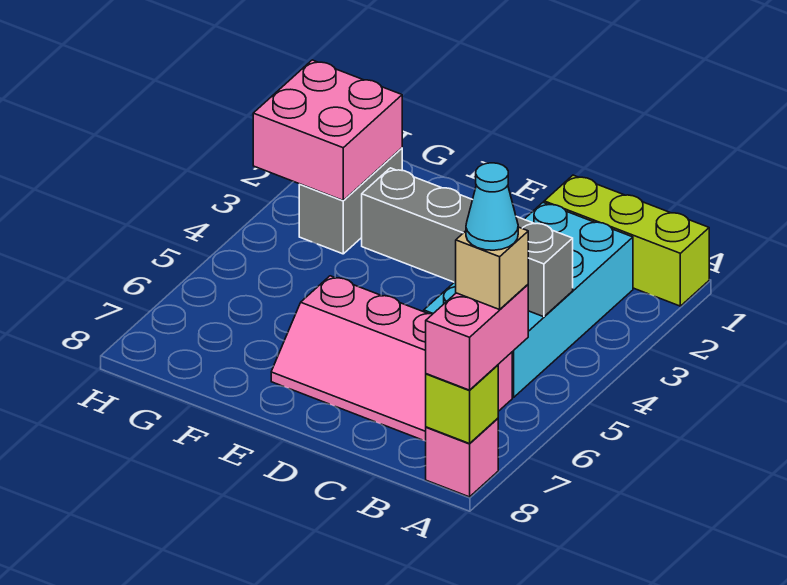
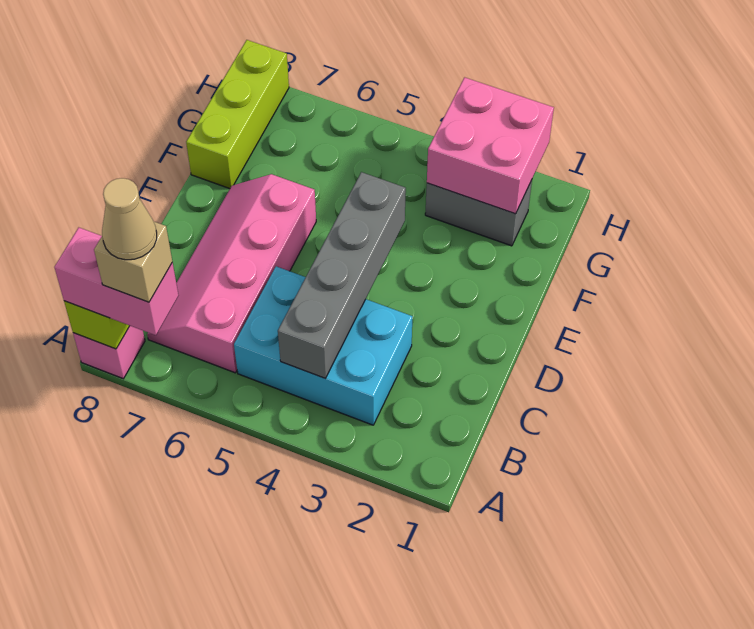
lime 1x3 brick [544,175,709,306] -> lime 1x3 brick moved to [186,40,289,189]
cyan 1x1 cone [466,163,518,250] -> tan 1x1 cone [102,178,157,260]
cyan 2x4 brick [424,203,633,397] -> cyan 2x3 brick [234,266,412,425]

